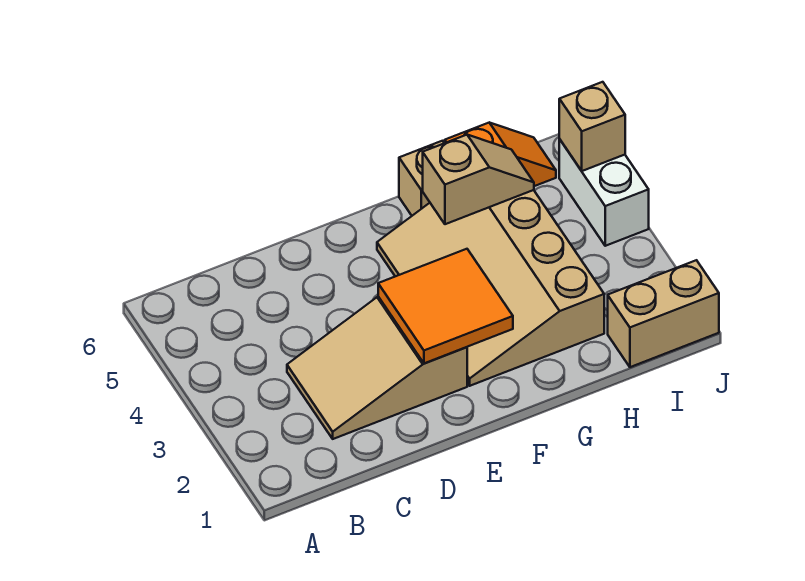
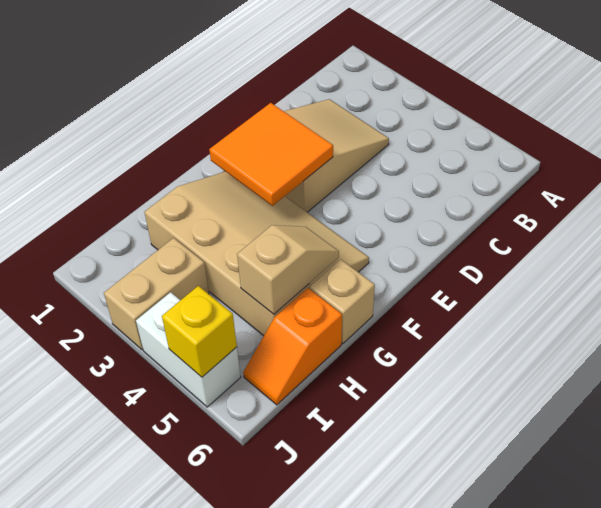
tan 1x2 slope [423,135,534,224] -> tan 1x2 slope turned to [237,225,339,314]
tan 1x2 brick [608,260,719,367] -> tan 1x2 brick moved to [104,238,209,350]
tan 1x1 brick [559,82,625,171] -> yellow 1x1 brick [162,286,237,377]

